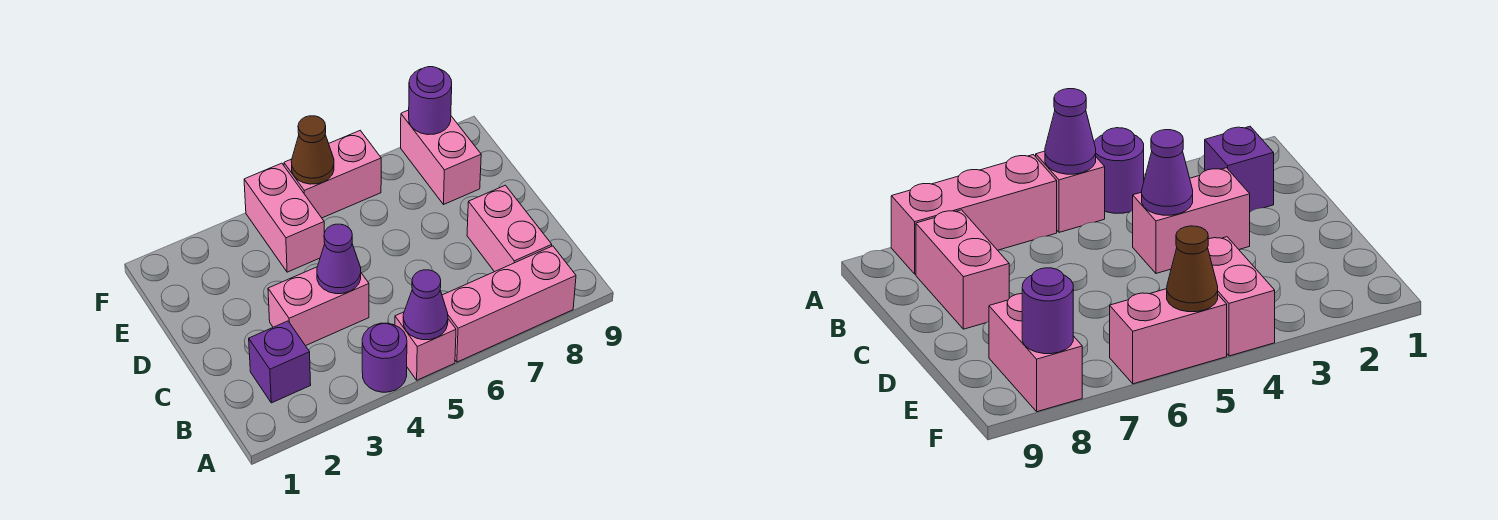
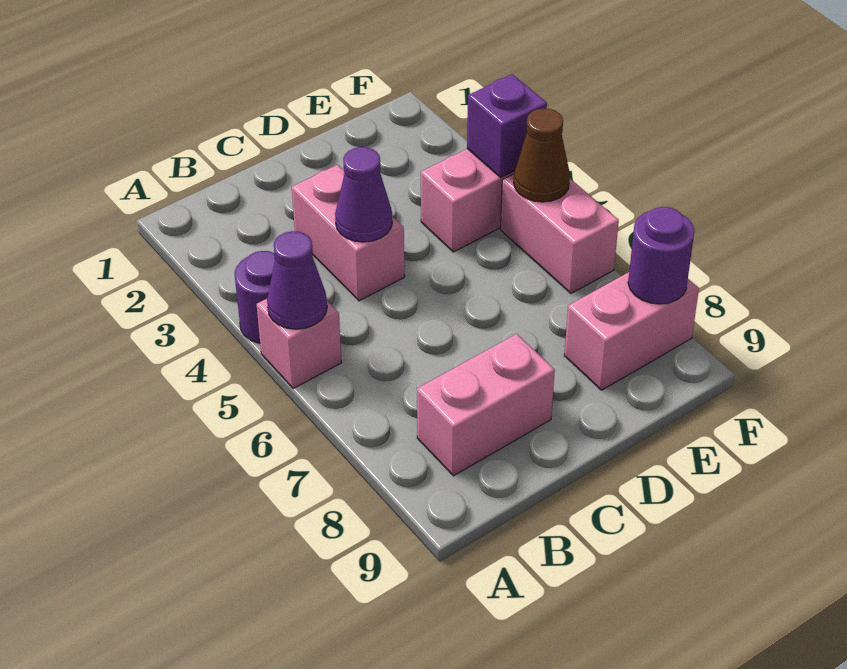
pink 1x3 brick [442,246,576,362] -> none
purple 1x1 brick [249,321,311,403] -> purple 1x1 brick moved to [467,74,547,177]

